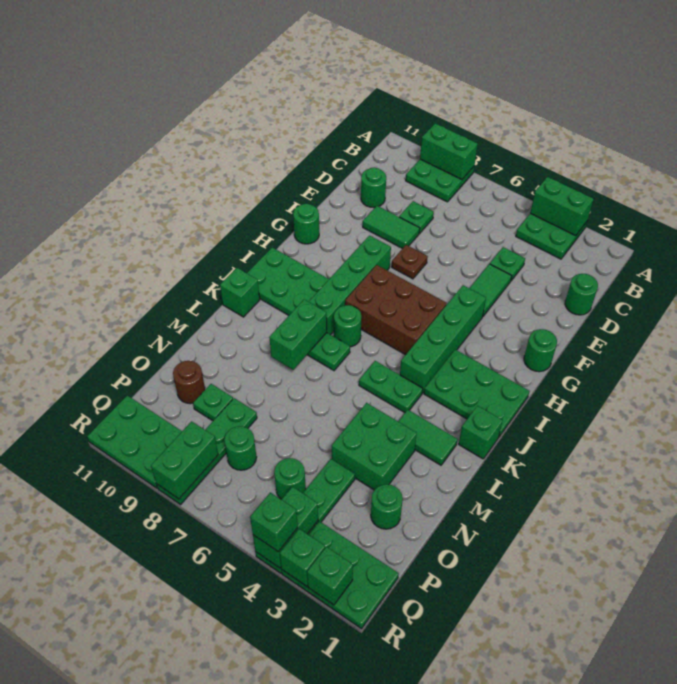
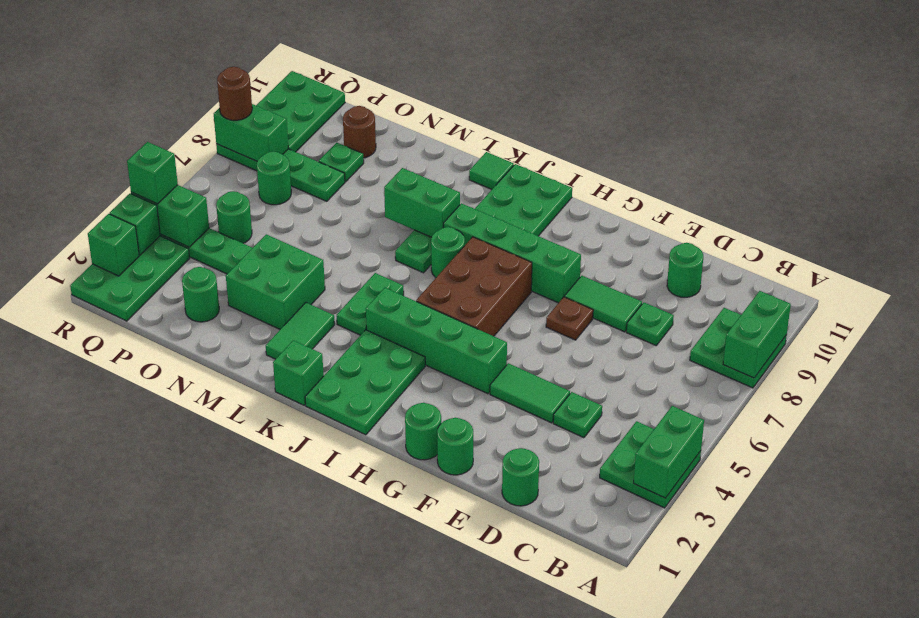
green 1x2 tile [363,206,420,249] -> green 1x2 tile turned to [565,276,642,332]
green 1x1 round brick [293,204,319,244] -> green 1x1 round brick moved to [437,418,473,475]
green 1x1 brick [220,268,260,317] -> green 1x1 tile [469,152,514,189]
none -> brown 1x1 round brick [217,67,252,120]

